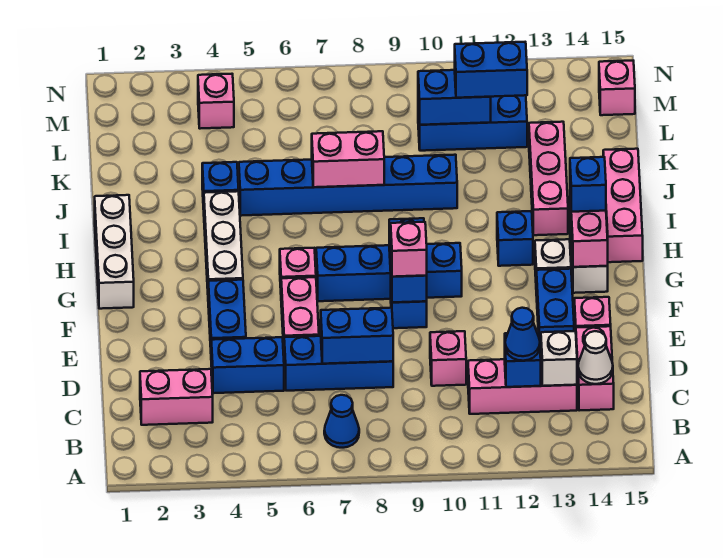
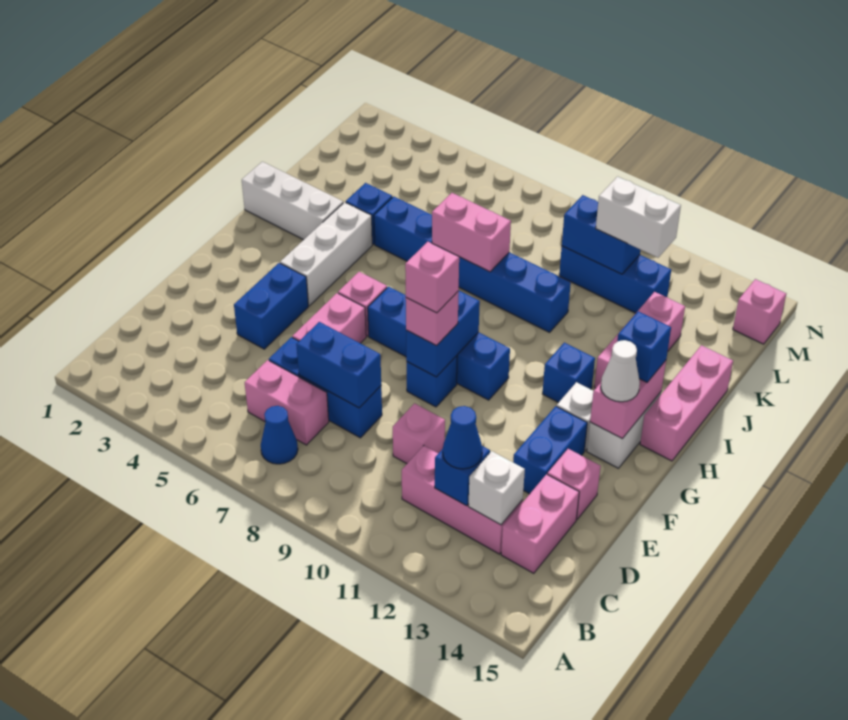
pink 1x2 brick [140,369,213,425] -> pink 1x2 brick moved to [245,360,329,445]
white 1x1 cone [578,331,613,384] -> white 1x1 cone moved to [601,340,640,402]
blue 1x2 brick [211,337,284,393] -> none
white 1x3 brick [95,195,134,309] -> white 1x3 brick turned to [242,162,343,240]
blue 1x2 brick [455,42,527,98] -> white 1x2 brick [596,177,681,258]
pink 1x1 brick [198,74,234,129] -> pink 1x1 brick moved to [405,242,459,313]

